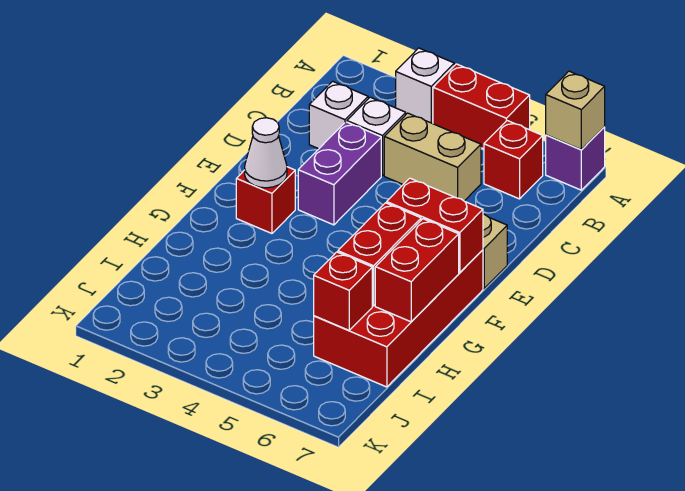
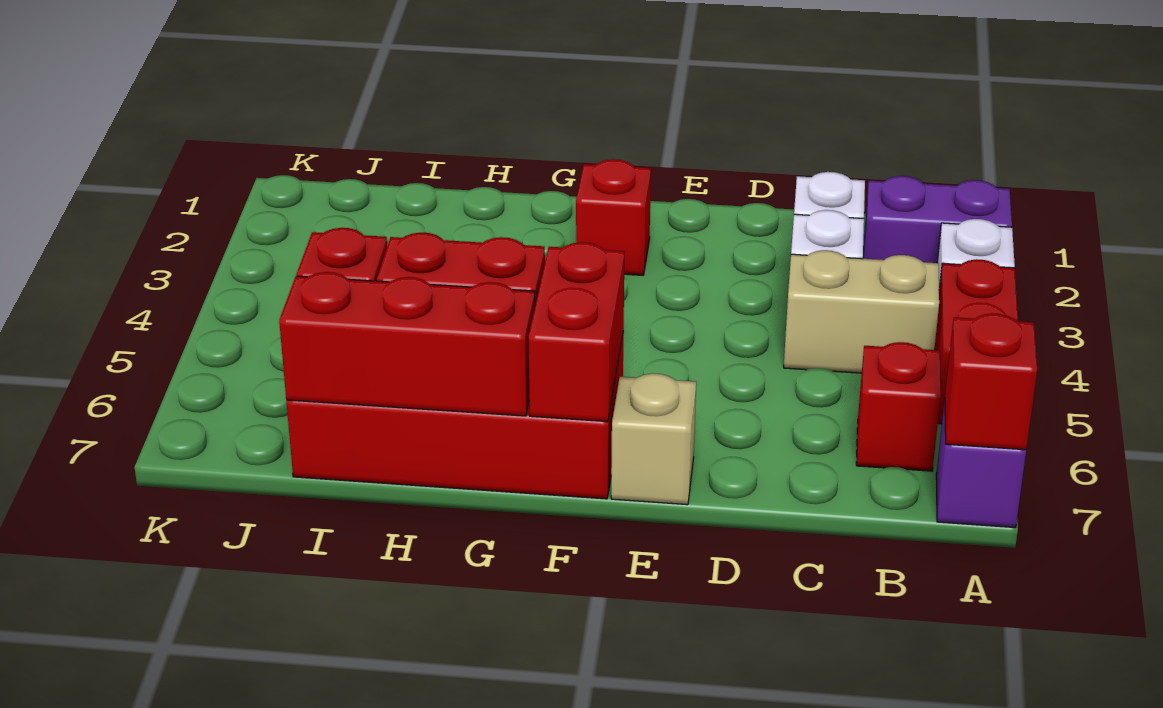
tan 1x1 brick [546,71,605,150] -> red 1x1 brick [945,313,1037,450]
tan 1x2 brick [384,113,481,201] -> tan 1x2 brick turned to [784,250,939,373]
purple 1x2 brick [298,122,381,225] -> purple 1x2 brick moved to [863,176,1012,263]
white 1x1 cone [245,118,287,188] -> none
red 1x2 brick [375,219,459,322] -> red 1x3 brick [279,272,535,416]

